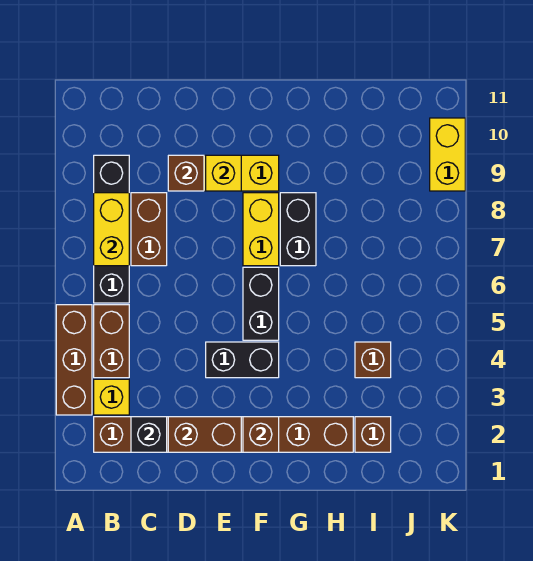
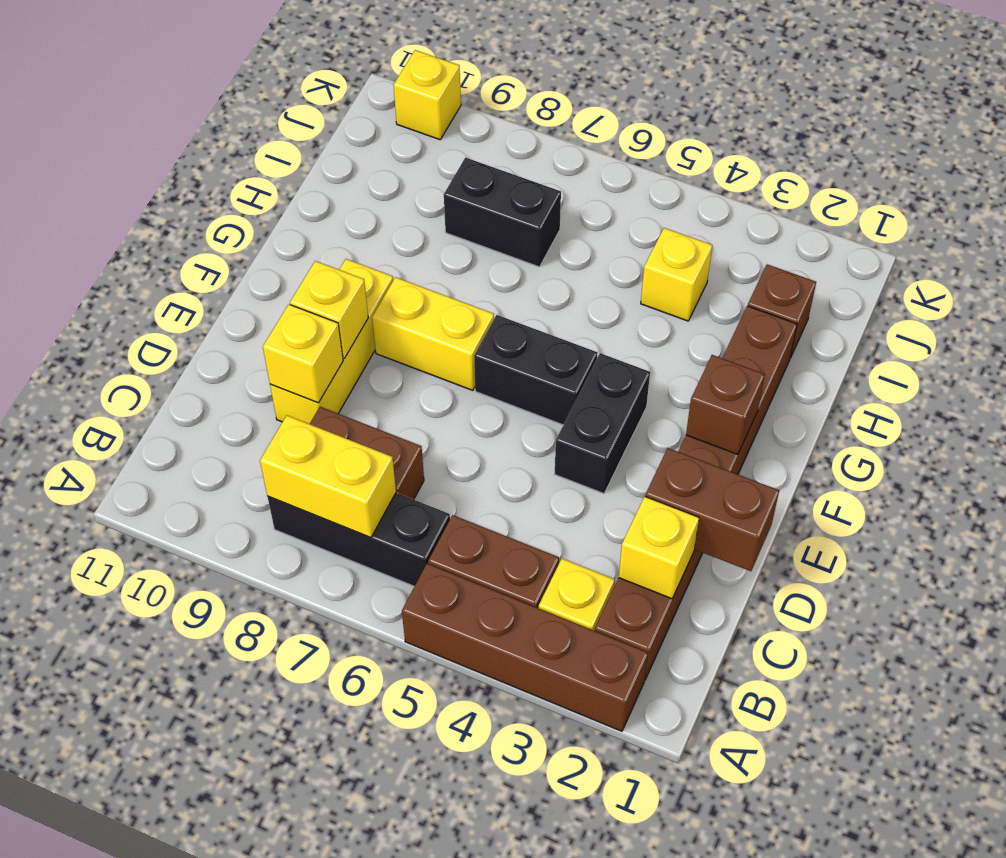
brown 1x3 brick [56,305,92,415] -> brown 1x4 brick [402,564,648,731]
black 1x4 brick [94,155,129,303] -> black 1x3 brick [268,493,450,586]
black 1x1 brick [131,417,167,452] -> yellow 1x1 brick [619,497,699,599]
brown 1x2 brick [168,417,241,452] -> brown 1x2 brick turned to [645,448,779,571]
brown 1x1 brick [168,155,204,191] -> yellow 1x1 brick [263,304,343,403]
black 1x2 brick [280,193,316,266] -> black 1x2 brick moved to [444,158,561,267]
brown 1x1 brick [355,342,391,378] -> yellow 1x1 brick [641,228,712,321]
yellow 1x2 brick [430,118,465,191] -> yellow 1x1 brick [394,50,461,140]

